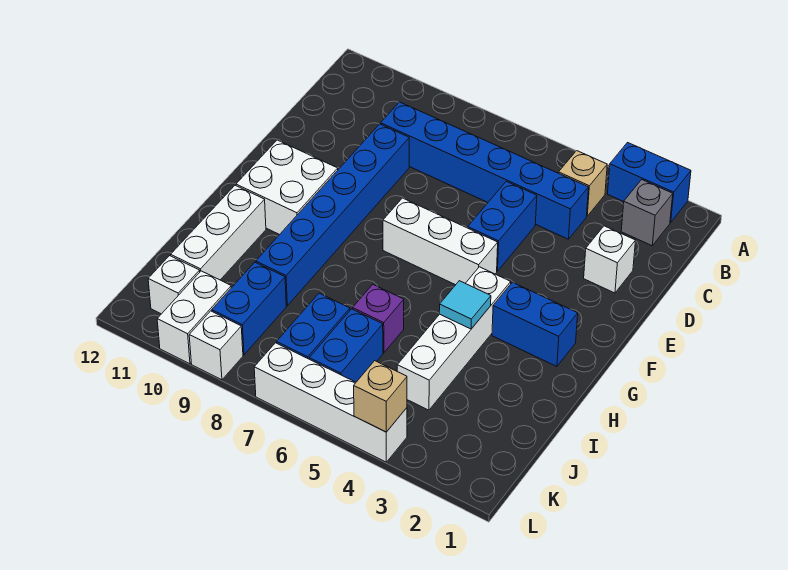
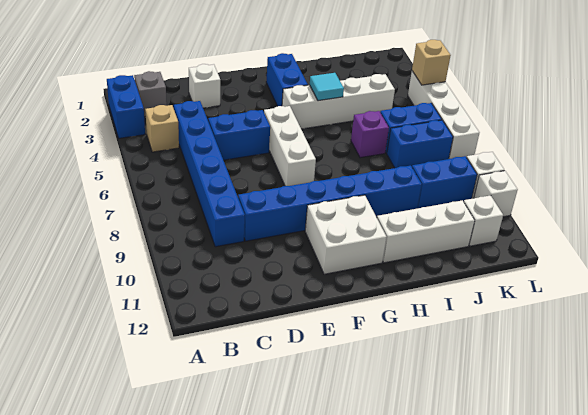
white 1x2 brick [157,271,231,364] -> white 1x1 brick [474,171,518,217]

